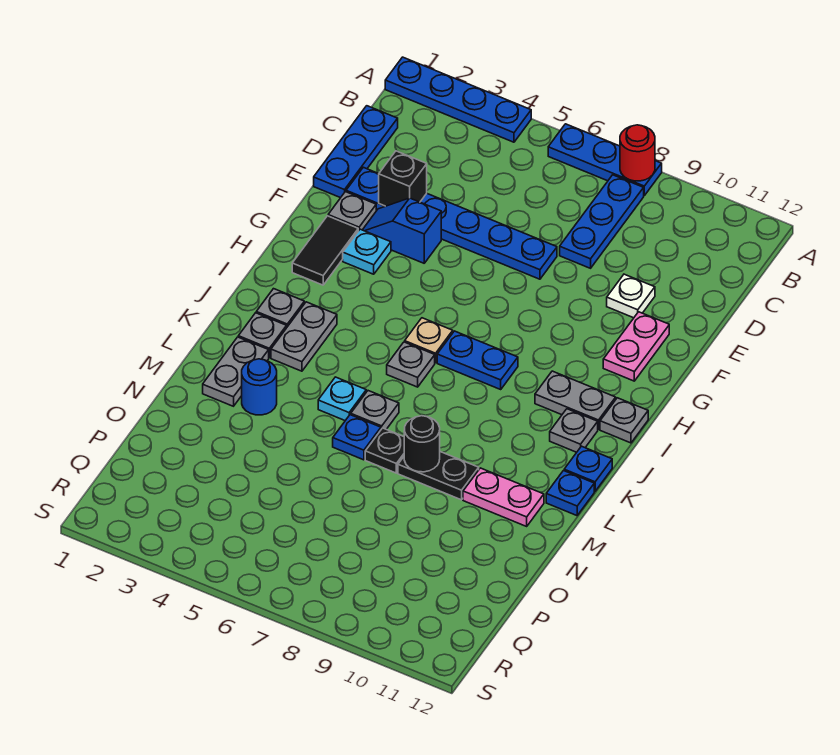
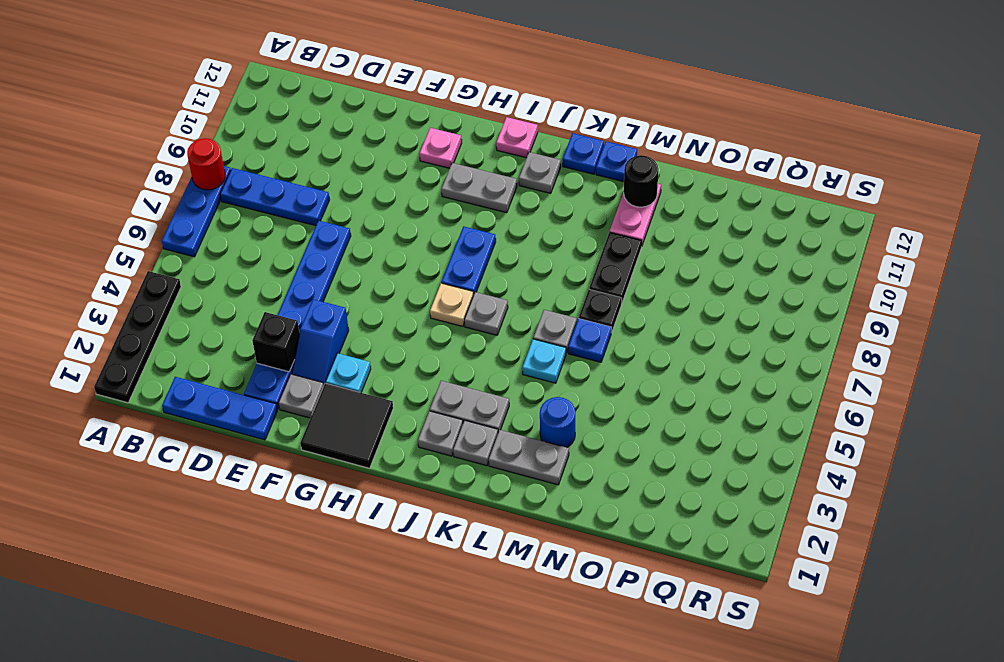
blue 1x4 plate [385,57,531,142] -> black 1x4 plate [94,271,181,403]
white 1x1 plate [607,274,655,318] -> none
pink 1x2 plate [603,312,669,381] -> pink 1x1 plate [420,128,462,168]
black 1x2 tile [292,216,358,285] -> black 2x2 tile [300,383,393,468]
grey 1x2 plate [535,371,616,430] -> grey 1x2 plate turned to [441,163,517,213]
grey 1x1 plate [600,398,648,443] -> pink 1x1 plate [496,117,538,158]
black 1x1 round brick [404,416,440,472] -> black 1x1 round brick moved to [624,155,658,207]

